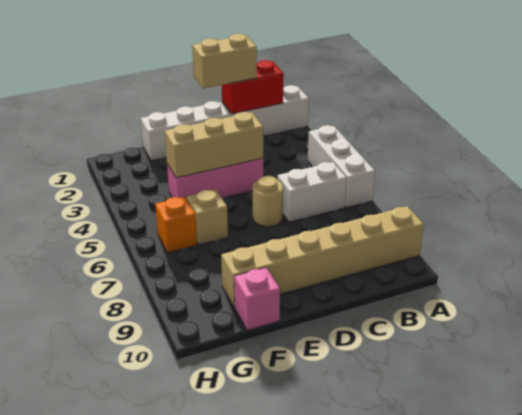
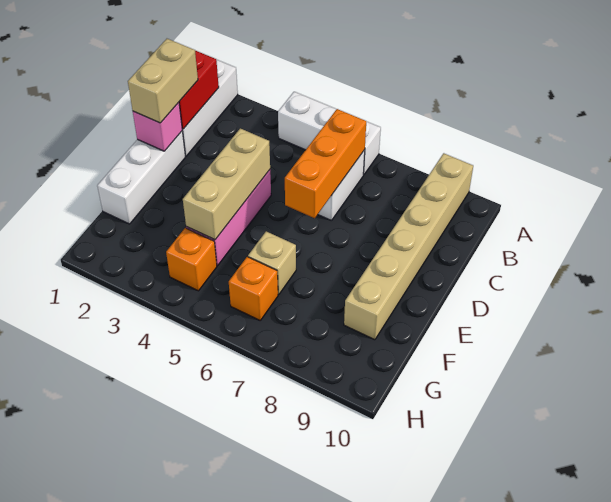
none -> orange 1x3 brick [285,109,366,218]
tan 1x1 round brick [253,176,283,227] -> none
pink 1x1 brick [234,268,280,330] -> pink 1x1 brick moved to [133,102,182,151]
none -> orange 1x1 brick [166,228,217,291]

